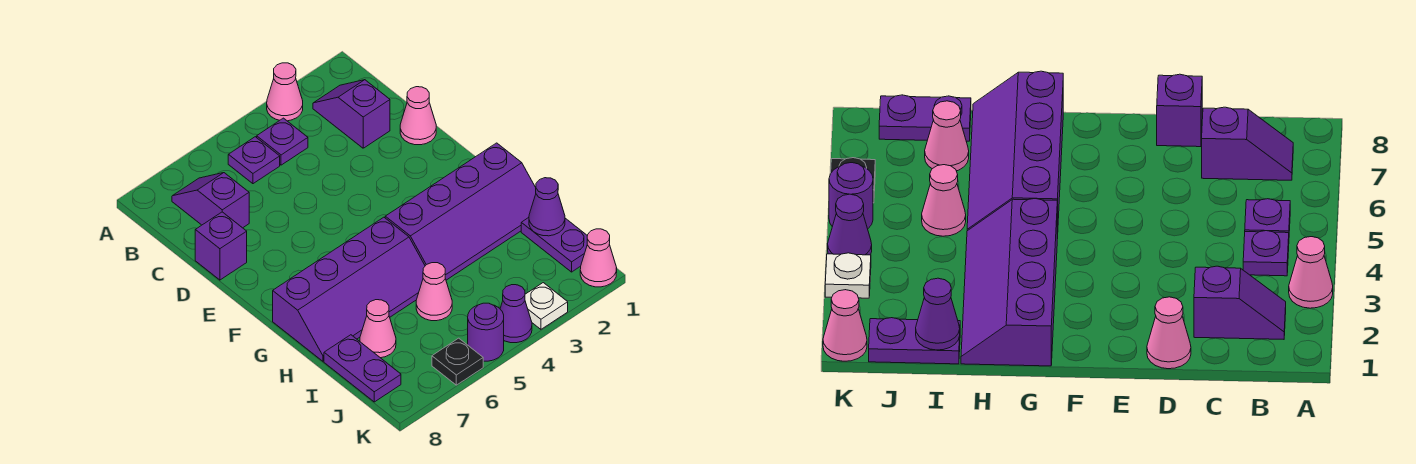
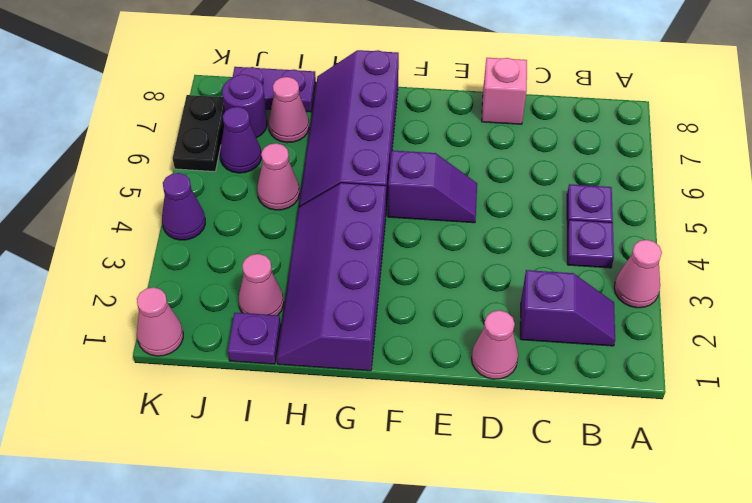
purple 1x2 slope [172,173,249,228] -> purple 1x2 slope moved to [388,150,477,223]
purple 1x1 brick [195,212,247,280] -> pink 1x1 brick [482,58,527,124]
purple 1x2 plate [521,218,587,272] -> purple 1x1 plate [228,313,281,364]
purple 1x1 cone [529,178,565,236] -> purple 1x1 cone moved to [220,107,262,173]
none -> pink 1x1 cone [239,254,284,315]
white 1x1 plate [525,283,568,329] -> none
purple 1x1 round brick [468,303,504,361] -> purple 1x1 round brick moved to [222,74,267,138]
black 1x1 plate [432,338,483,385] -> black 1x2 plate [173,95,225,172]

